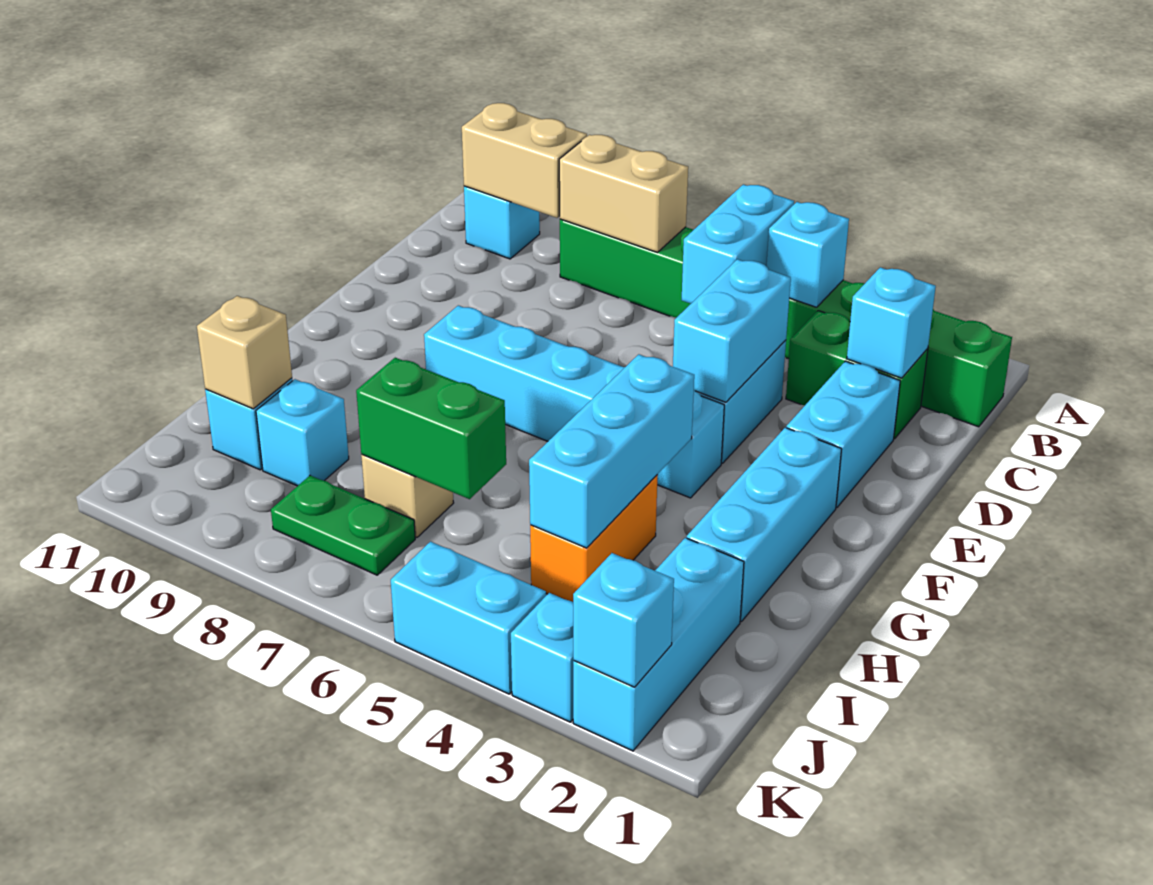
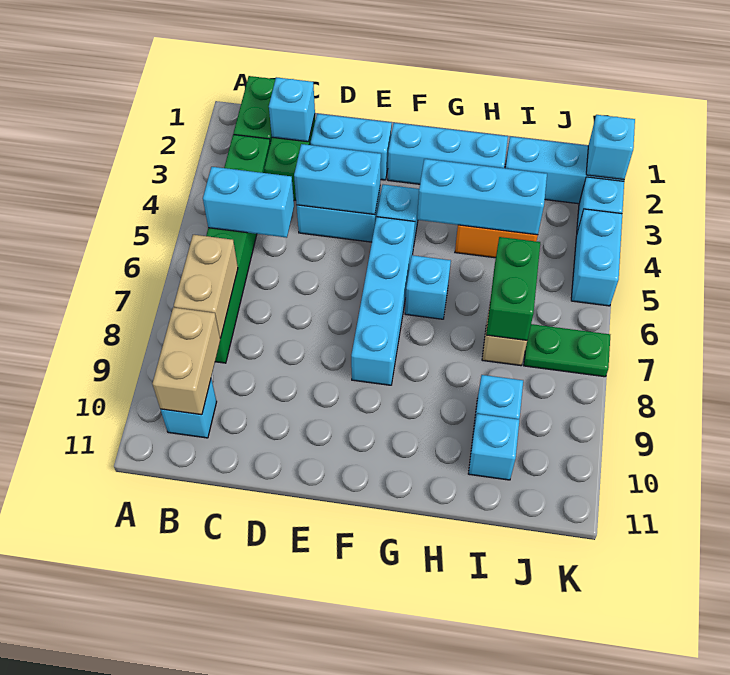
cyan 1x1 brick [767,202,849,307] -> cyan 1x1 brick moved to [405,255,451,319]
tan 1x1 brick [197,296,292,409] -> none
green 1x2 plate [271,475,415,575] -> green 1x2 plate turned to [524,324,610,377]

